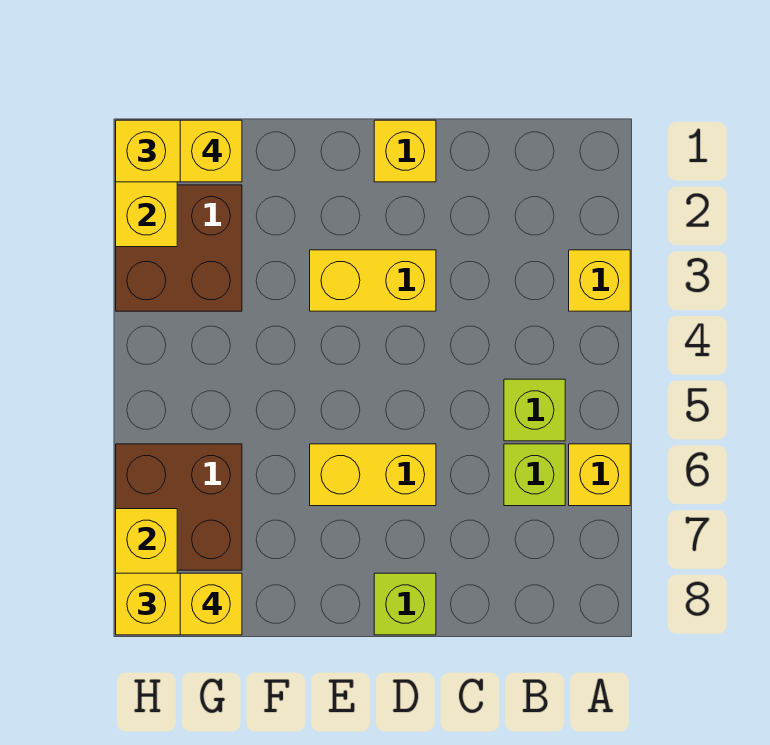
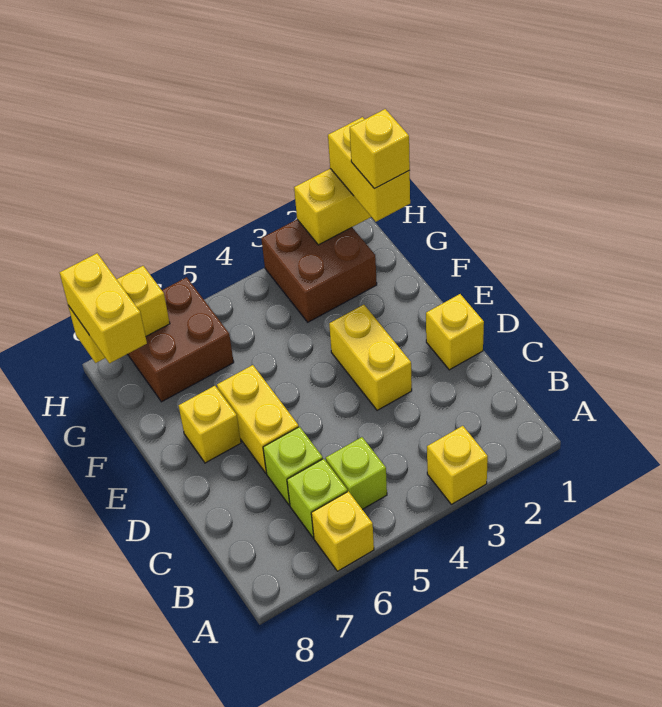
lime 1x1 brick [374,573,436,635] -> lime 1x1 brick moved to [263,427,323,505]
yellow 1x1 brick [180,573,242,635] -> yellow 1x1 brick moved to [179,386,241,463]

